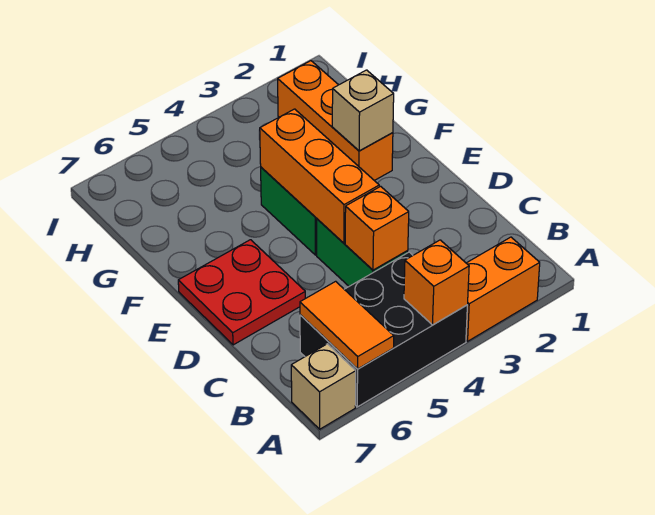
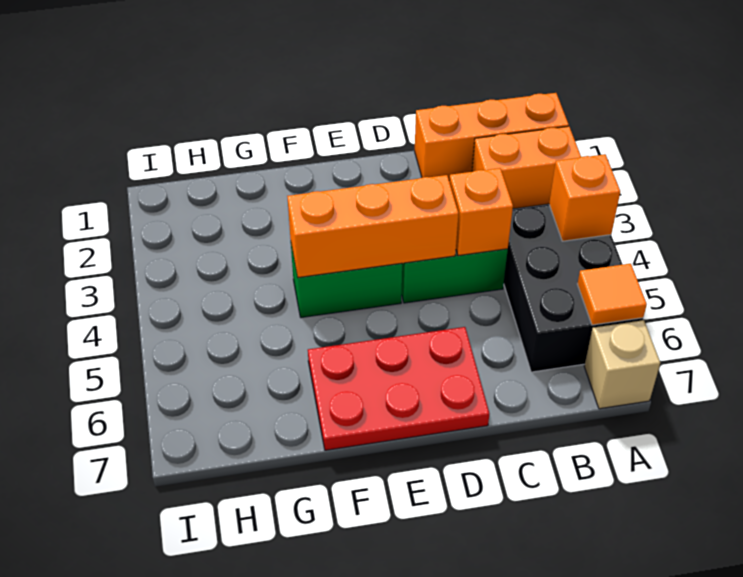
orange 1x2 brick [466,237,540,341] -> orange 1x2 brick turned to [472,126,581,209]
orange 1x2 tile [300,281,394,369] -> orange 1x1 tile [578,264,647,325]
red 2x2 plate [178,240,305,345] -> red 2x3 plate [308,327,489,450]
orange 1x3 brick [278,61,393,181] -> orange 1x3 brick moved to [415,93,569,181]
tan 1x1 brick [332,70,394,151] -> none

